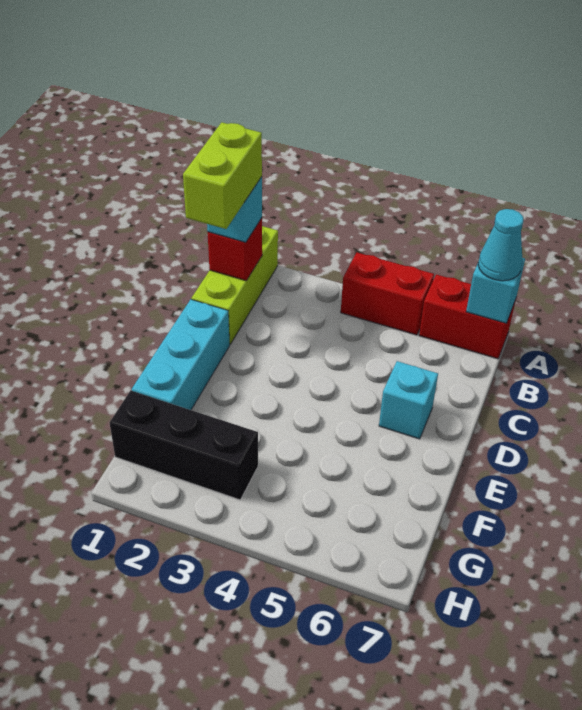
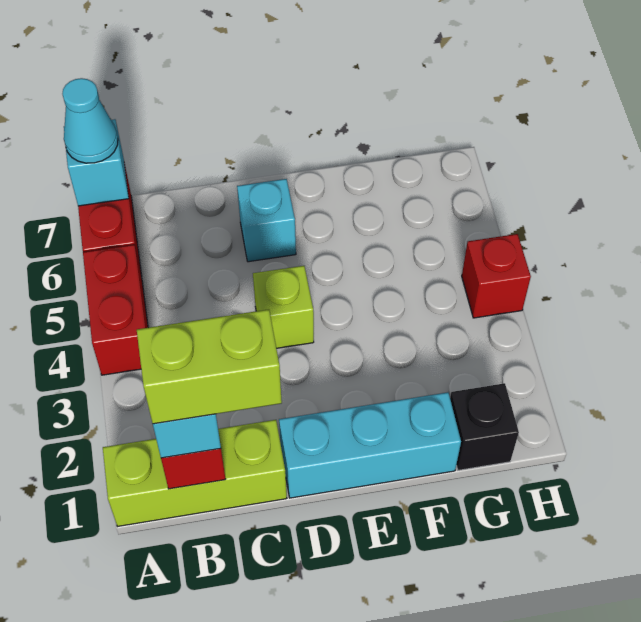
none -> lime 1x1 brick [253,266,314,348]
black 1x3 brick [110,391,258,500] -> black 1x1 brick [450,383,519,470]
none -> red 1x1 brick [462,234,531,318]

